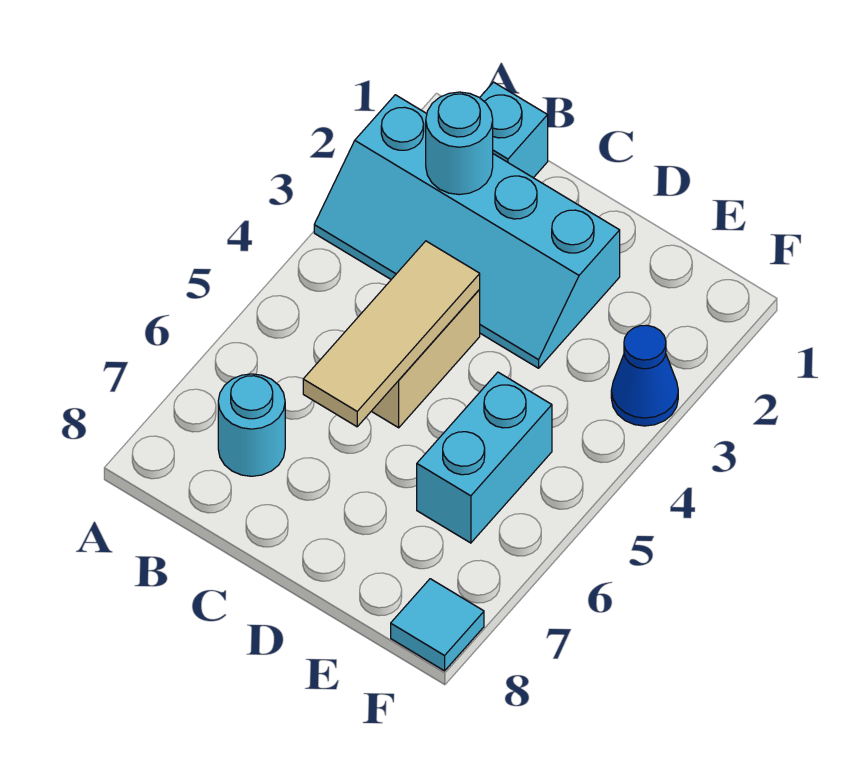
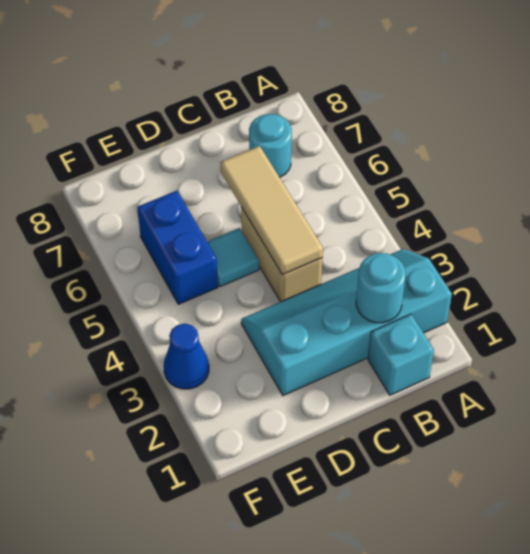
cyan 1x2 brick [417,372,552,543] -> blue 1x2 brick [137,191,218,304]
cyan 1x1 tile [391,579,484,671] -> cyan 1x1 tile moved to [207,228,259,287]

